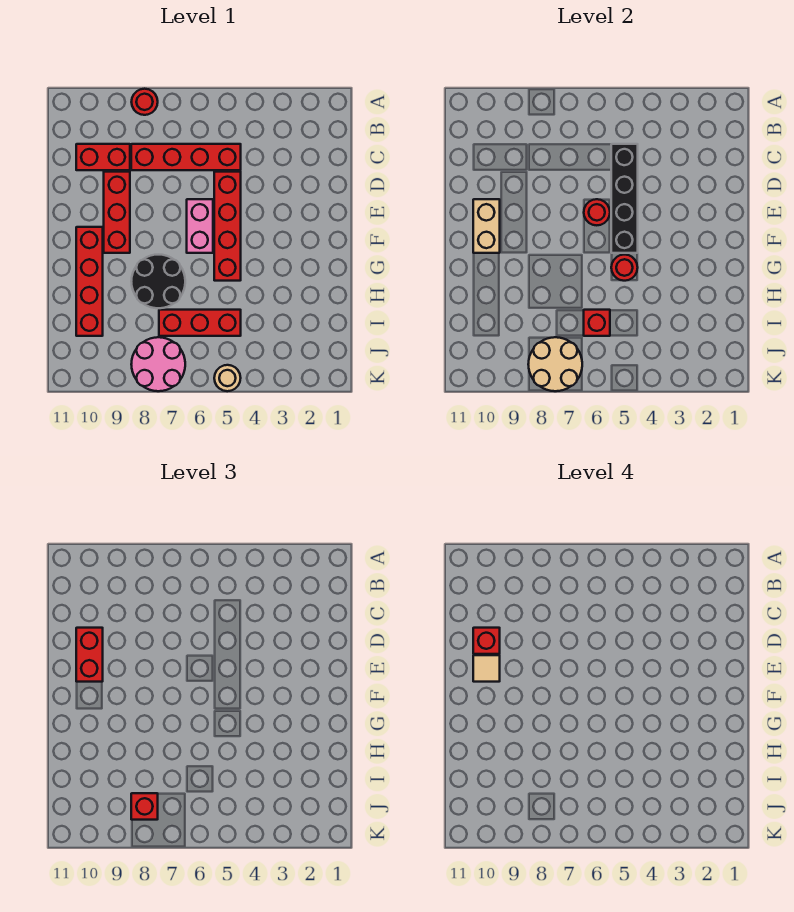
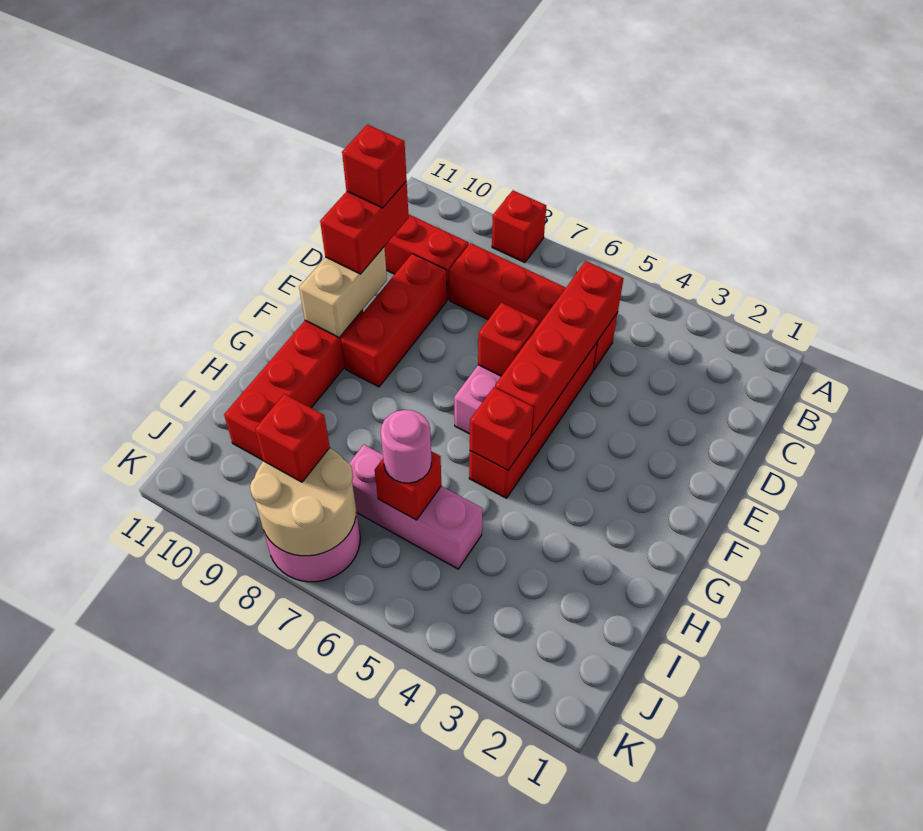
red 1x1 round brick [132,89,158,115] -> red 1x1 brick [492,191,546,263]
black 1x4 brick [611,144,638,253] -> red 1x4 brick [495,261,624,436]
red 1x1 round brick [584,199,610,225] -> red 1x1 brick [478,303,539,376]
tan 1x1 tile [473,655,500,682] -> none
red 1x1 round brick [611,255,638,281] -> red 1x1 brick [470,387,534,470]
black 2x2 round brick [131,255,185,308] -> none
red 1x3 brick [159,310,241,336] -> pink 1x3 brick [349,445,483,569]
none -> pink 1x1 round brick [381,410,431,483]
tan 1x1 round brick [214,365,241,391] -> none

